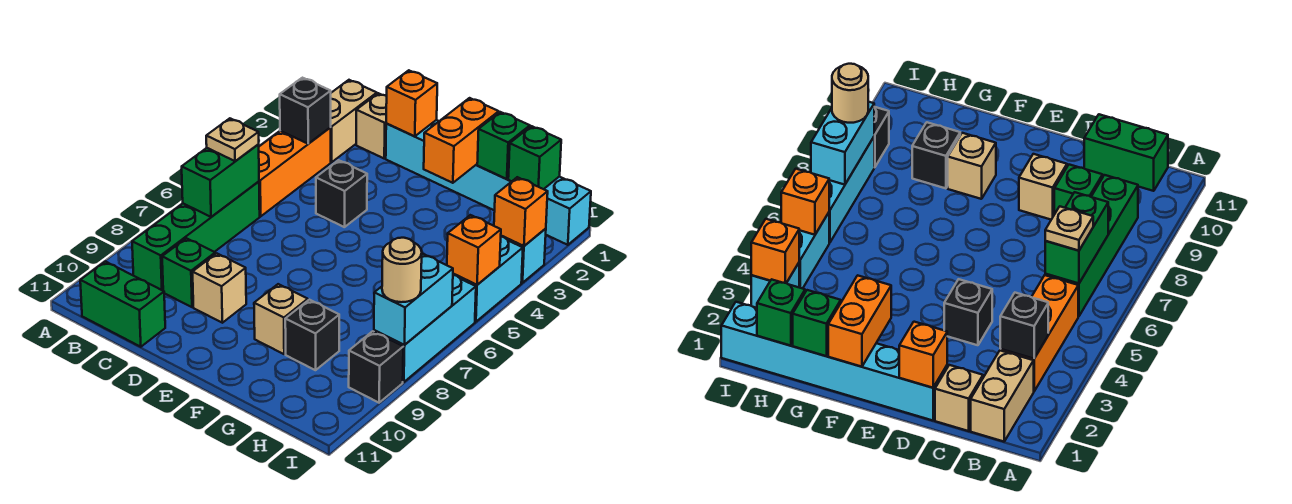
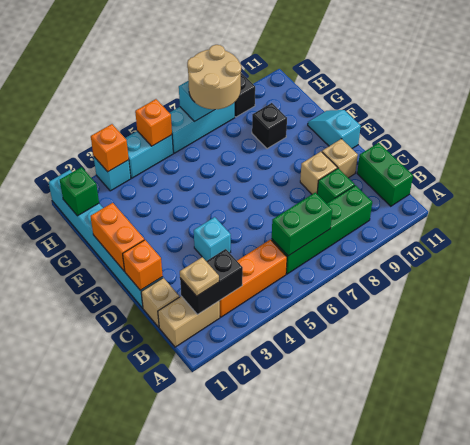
black 1x1 brick [280,78,331,144] -> black 1x2 brick [180,249,243,315]
tan 1x1 plate [206,118,259,161] -> tan 1x1 plate moved to [180,257,219,296]
black 1x1 brick [316,160,367,227] -> cyan 1x1 brick [194,217,231,261]
none -> cyan 1x2 slope [308,110,361,148]
orange 1x2 brick [424,98,499,183] -> orange 1x2 brick turned to [90,203,144,271]
tan 1x1 brick [254,284,308,354] -> tan 1x1 brick moved to [322,139,358,178]
green 1x1 brick [477,112,530,179] -> none
tan 1x1 round brick [382,238,422,302] -> tan 2x2 round brick [187,45,241,109]

